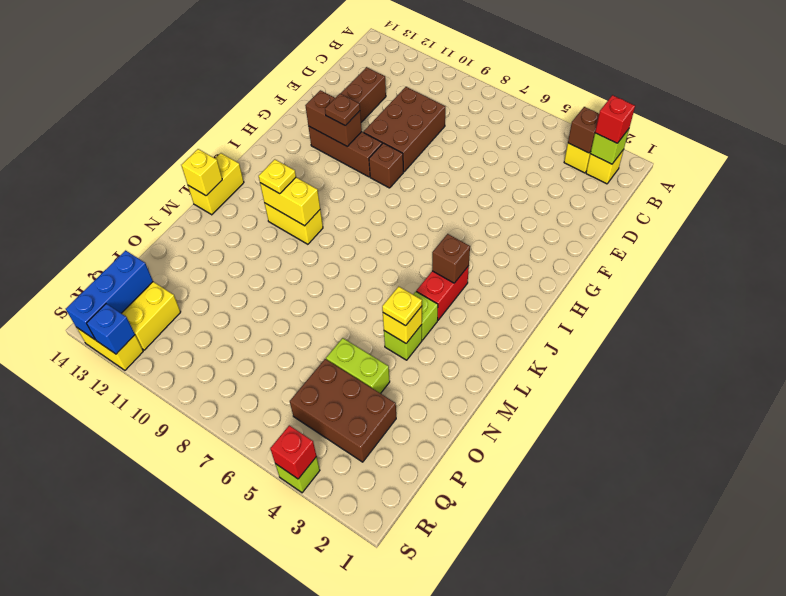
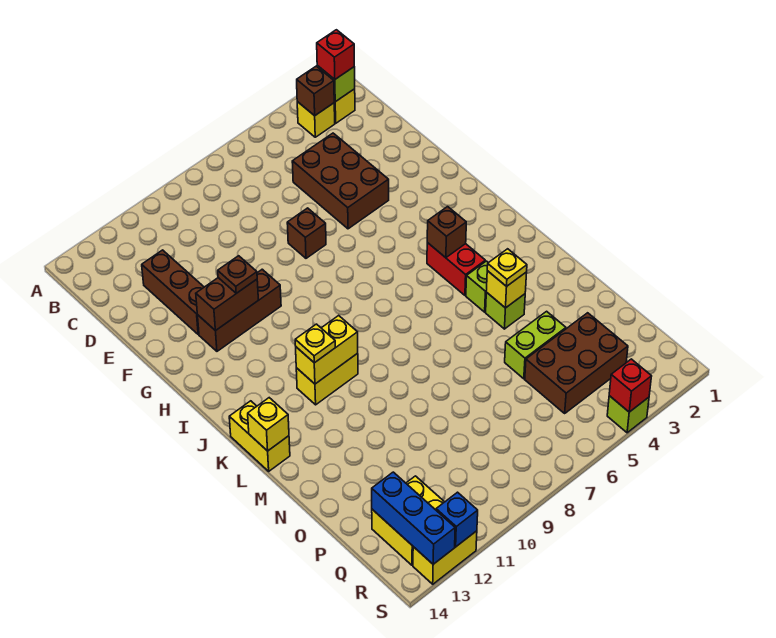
brown 2x3 brick [364,87,445,172] -> brown 2x3 brick moved to [292,133,389,229]
brown 1x1 brick [369,143,403,188] -> brown 1x1 brick moved to [287,208,326,258]

